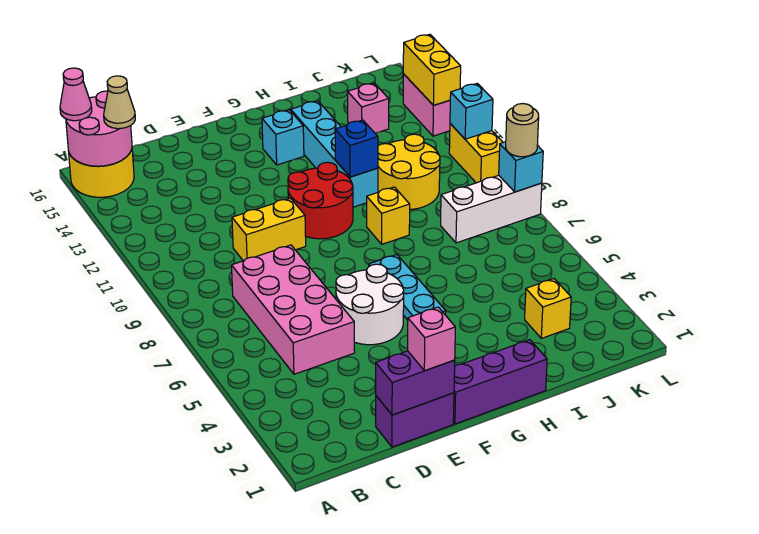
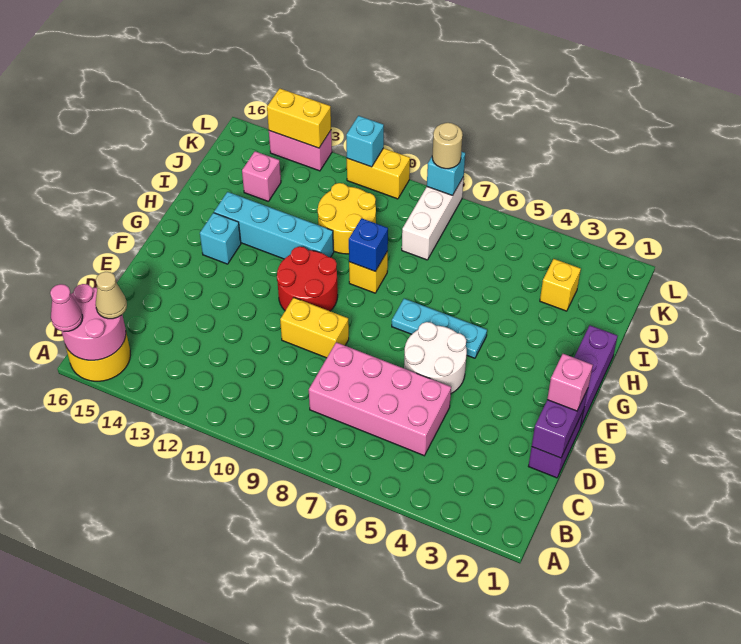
yellow 1x2 brick [232,198,306,261] -> yellow 1x2 brick turned to [280,298,349,358]
blue 1x1 brick [335,120,378,177] -> blue 1x1 brick moved to [349,218,388,272]

